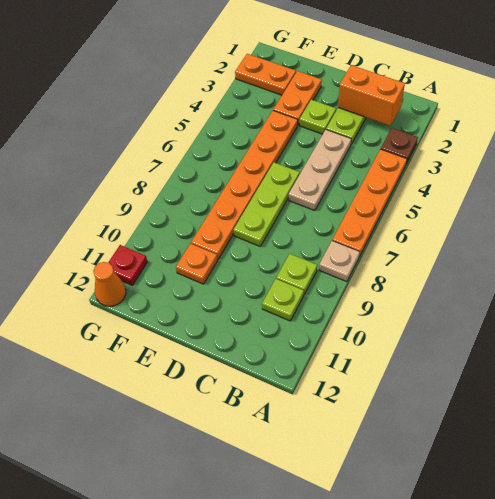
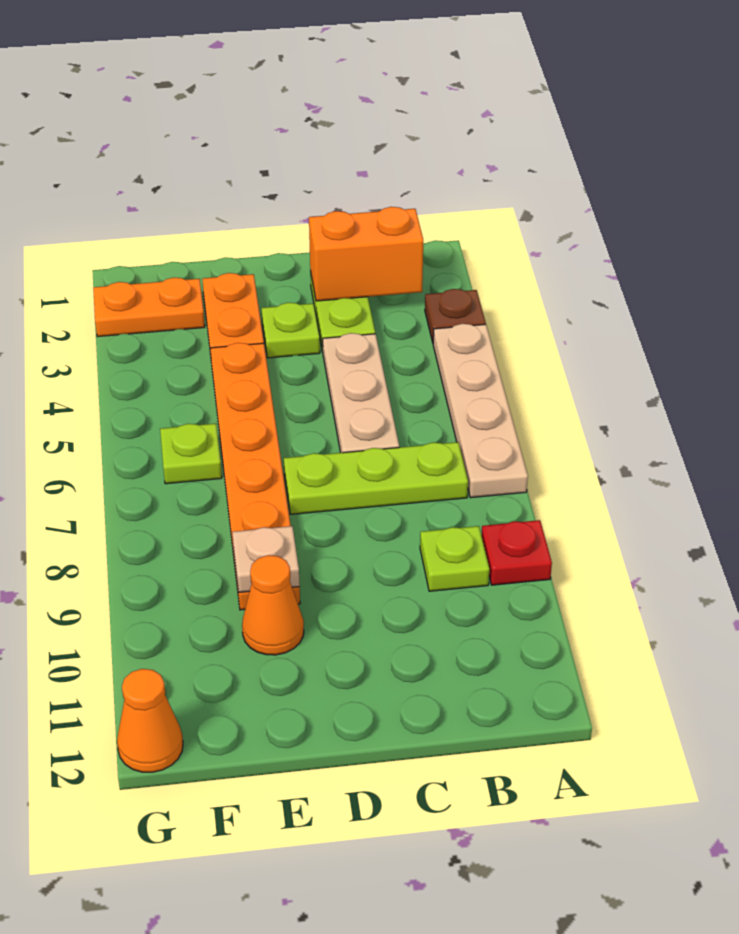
orange 1x4 plate [332,149,407,257] -> tan 1x4 plate [433,324,528,498]
tan 1x1 plate [319,241,360,282] -> tan 1x1 plate moved to [232,526,300,592]
lime 1x1 plate [262,279,304,321] -> lime 1x1 plate moved to [160,424,222,484]
lime 1x3 plate [233,162,300,246] -> lime 1x3 plate turned to [284,442,468,514]
orange 1x1 plate [176,244,218,284] -> orange 1x1 cone [242,555,304,655]
red 1x1 plate [108,245,147,285] -> red 1x1 plate moved to [481,520,552,585]

